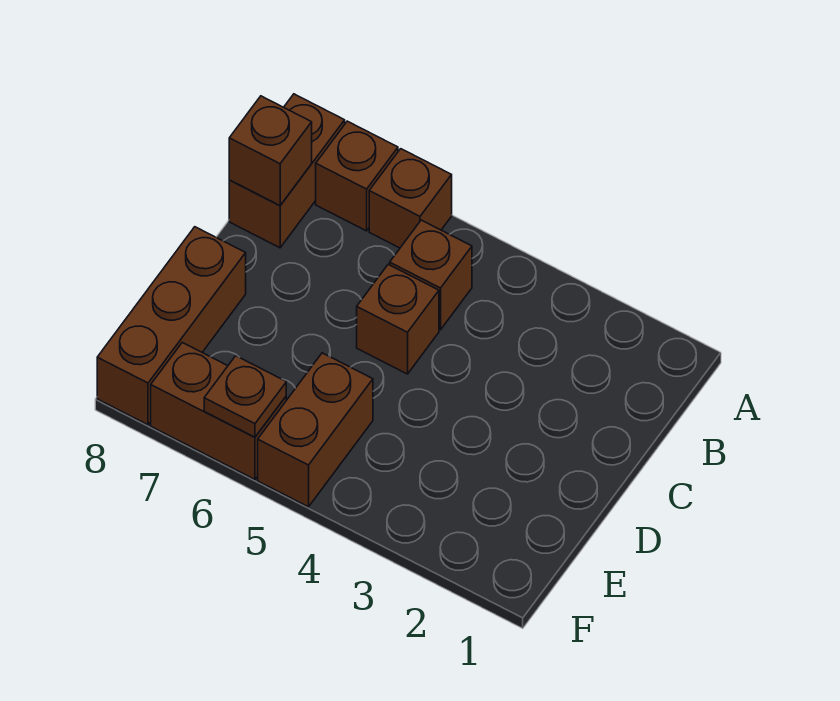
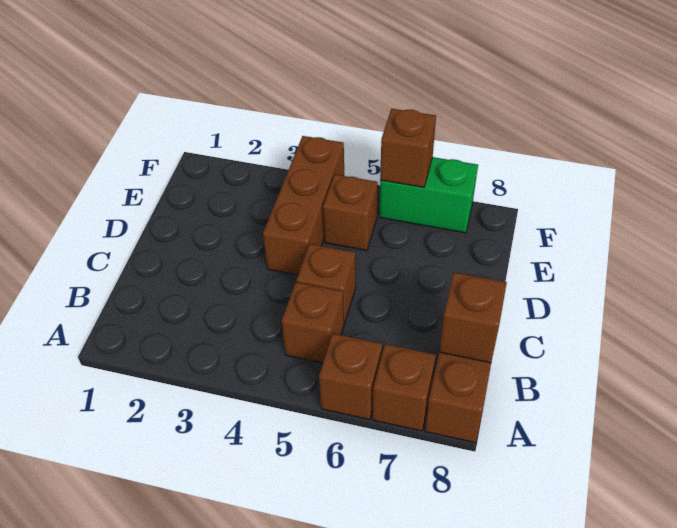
brown 1x3 brick [97,227,246,425] -> brown 1x3 brick moved to [263,136,344,275]
brown 1x2 brick [258,353,373,507] -> brown 1x1 brick [323,175,378,251]
brown 1x2 brick [151,343,286,479] -> green 1x2 brick [379,157,478,233]
brown 1x1 plate [204,356,286,437] -> brown 1x1 brick [380,109,436,187]

